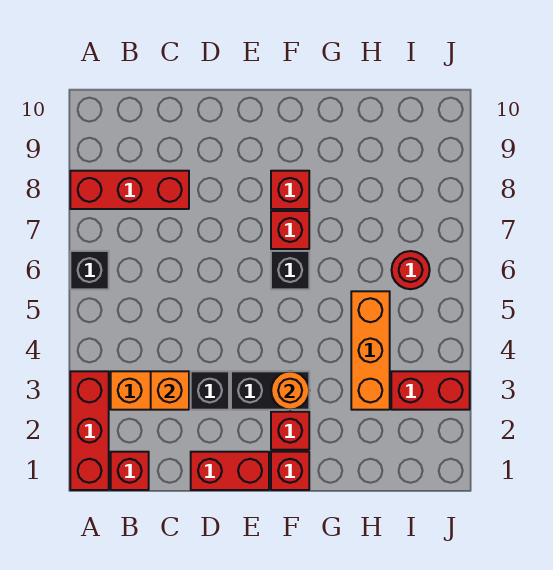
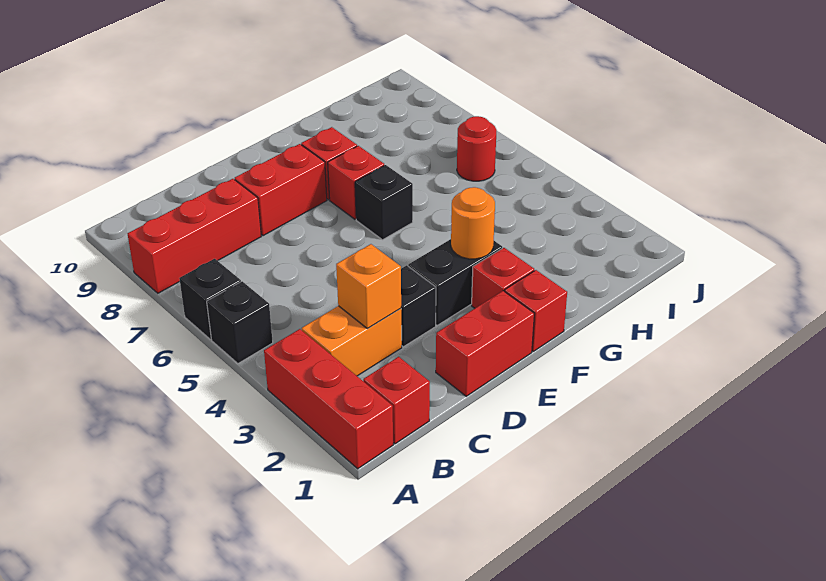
none -> black 1x1 brick [207,281,273,363]
orange 1x3 brick [351,291,390,410] -> none
red 1x2 brick [391,371,470,410] -> red 1x2 brick moved to [235,144,327,236]

